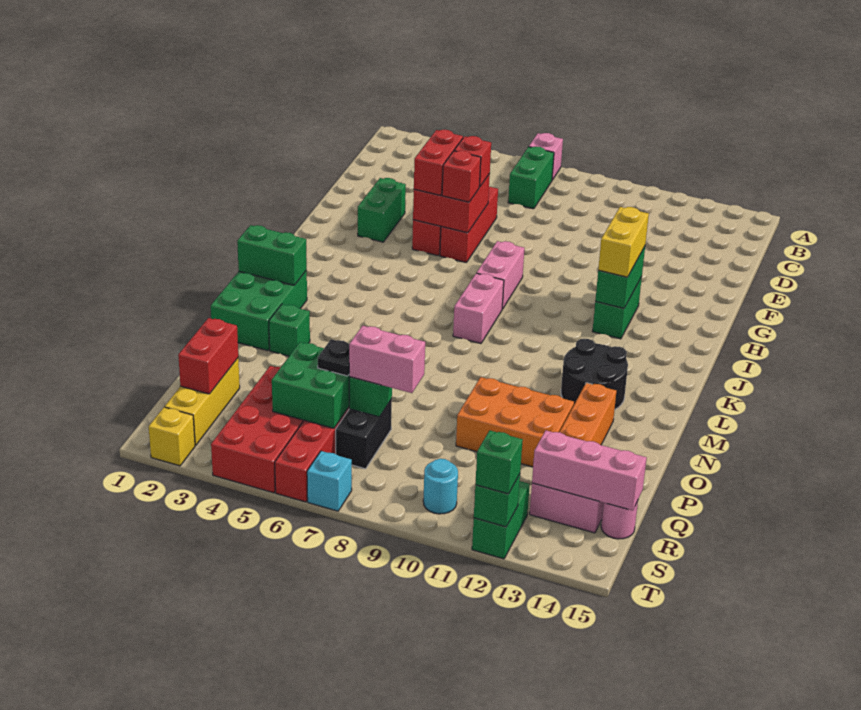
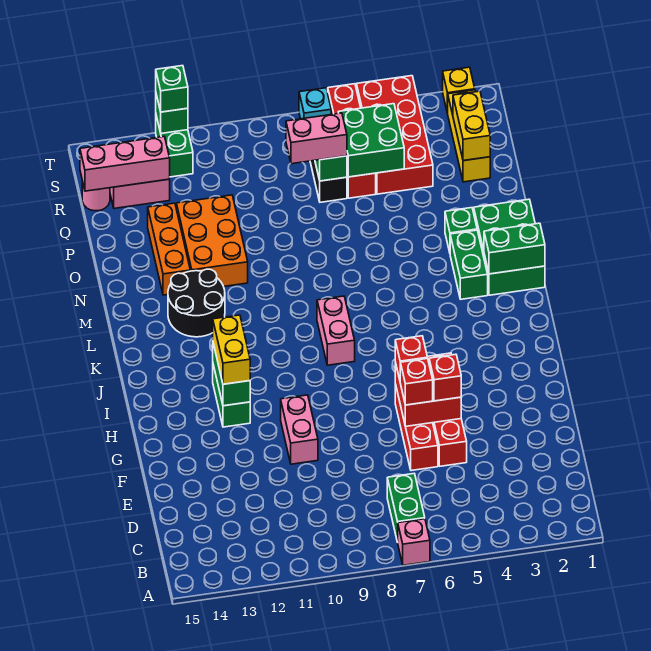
green 1x2 brick [358,178,406,242] -> green 1x2 brick moved to [450,230,488,299]
red 1x2 brick [414,130,463,196] -> red 1x1 brick [429,354,461,401]
pink 1x2 brick [477,241,524,309] -> pink 1x2 brick moved to [281,395,318,464]
orange 2x3 brick [456,377,574,467] -> orange 2x3 brick turned to [176,195,248,287]
red 1x2 brick [178,318,238,394] -> yellow 1x2 brick [453,91,490,161]
black 1x1 plate [318,339,349,376] -> none
cyan 1x1 round brick [423,459,458,514] -> none

